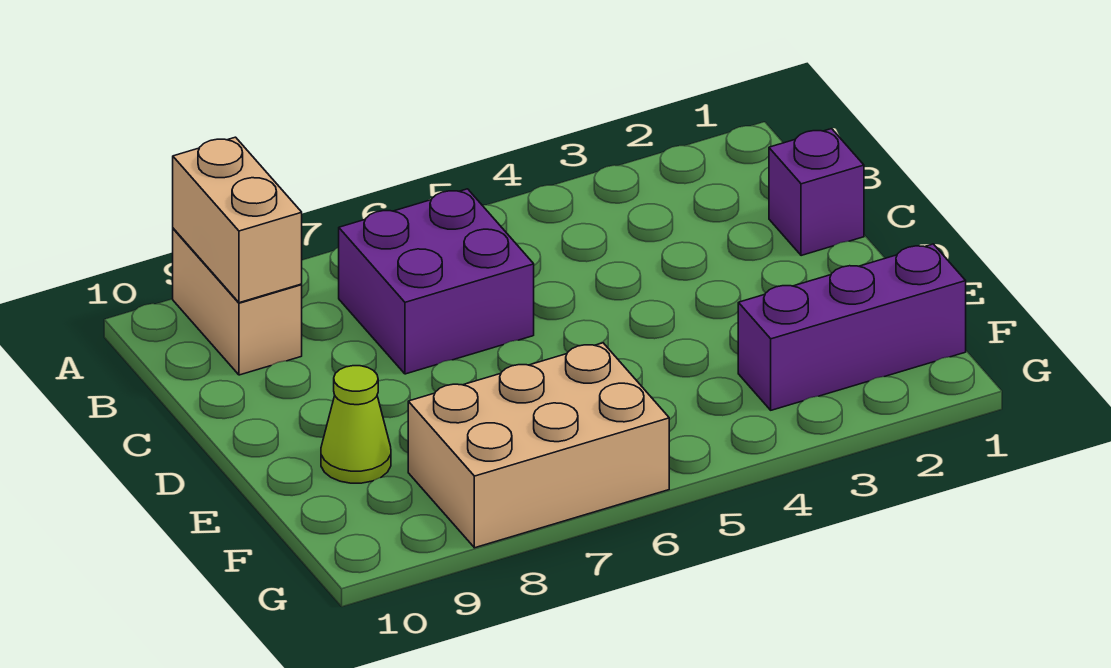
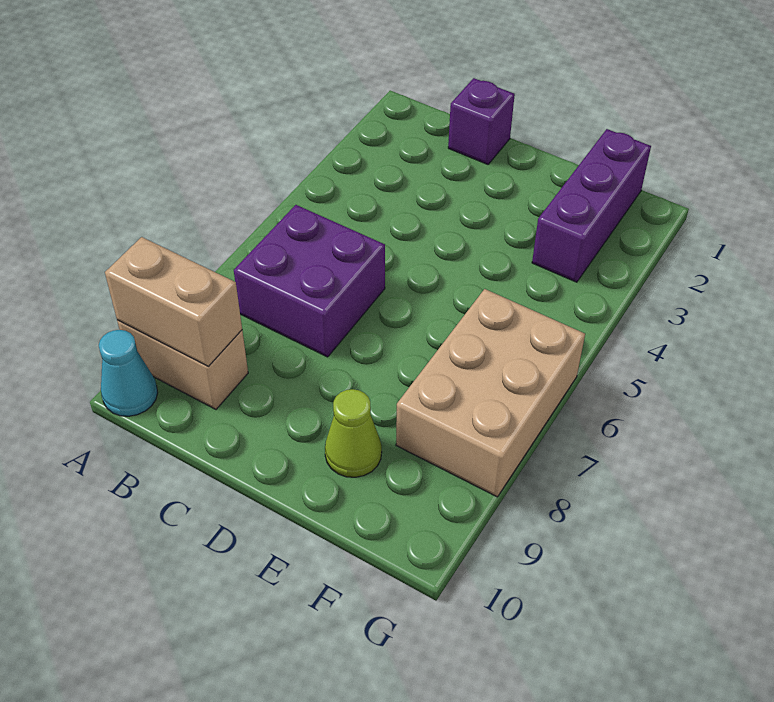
none -> cyan 1x1 cone [99,330,158,416]

